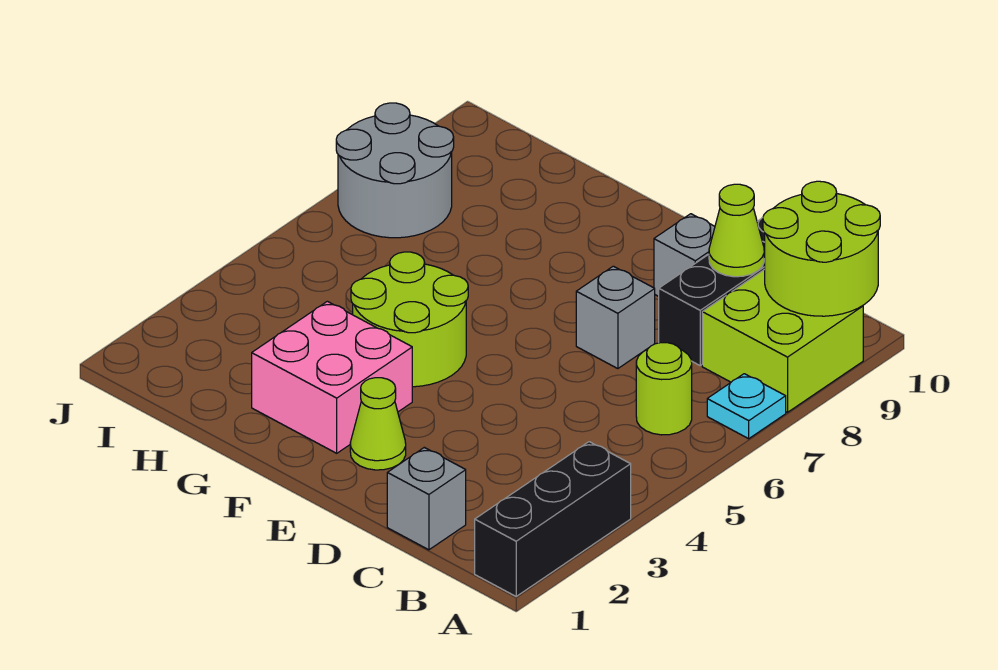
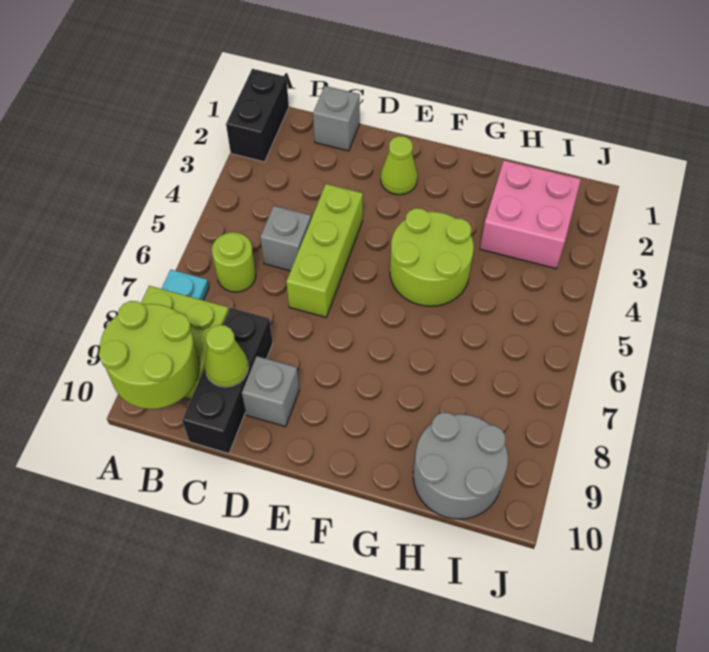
black 1x3 brick [475,442,631,596] -> black 1x2 brick [226,69,289,162]
none -> lime 1x3 brick [286,184,363,317]
grey 1x1 brick [576,266,655,369] -> grey 1x1 brick moved to [260,206,311,271]
pink 2x2 brick [252,301,412,453] -> pink 2x2 brick moved to [480,160,581,269]
grey 2x2 round brick [336,103,454,238] -> grey 2x2 round brick moved to [413,413,508,519]

